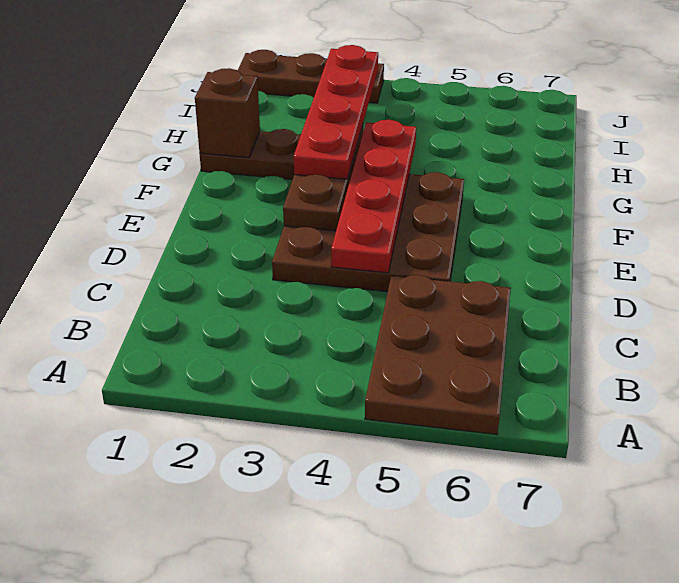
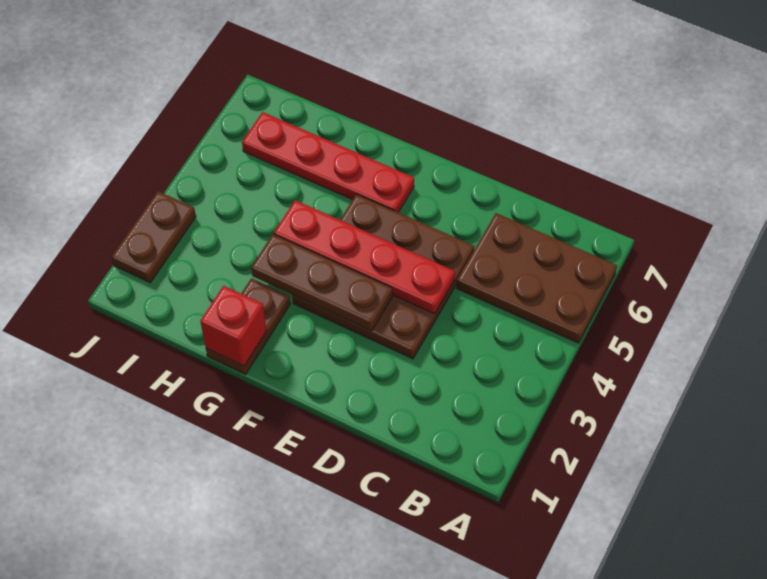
red 1x4 plate [294,45,378,179] -> red 1x4 plate moved to [242,112,414,212]
brown 1x1 brick [195,68,260,158] -> red 1x1 brick [200,286,266,366]
brown 1x3 plate [238,50,384,103] -> brown 1x2 plate [112,191,196,283]

